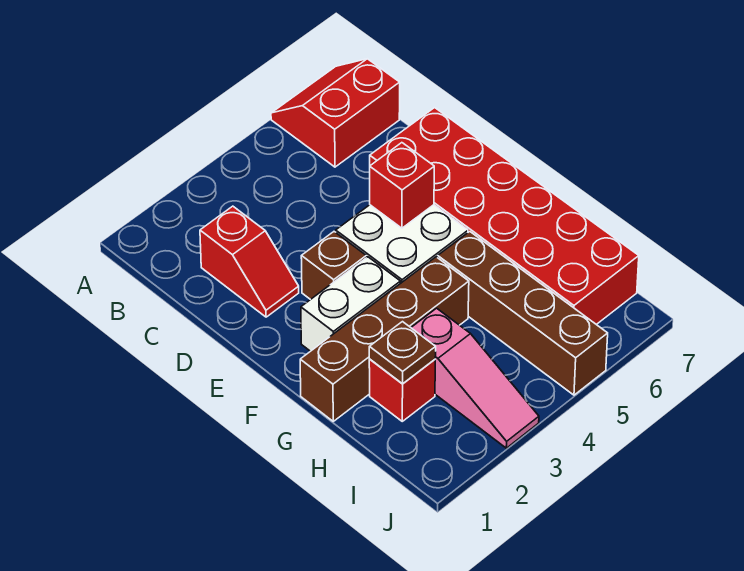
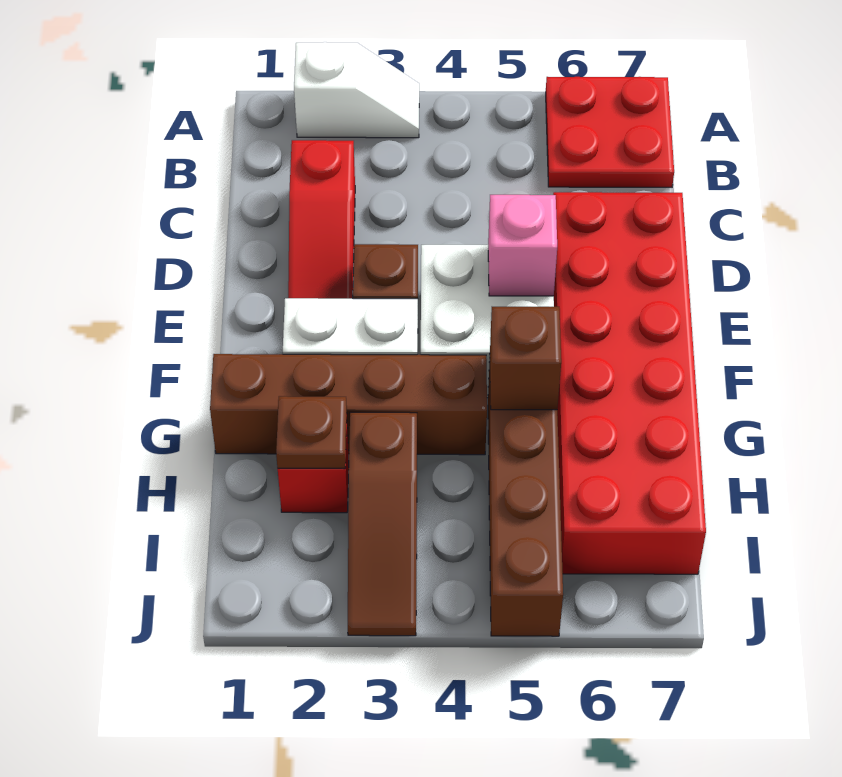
none -> white 1x2 slope [294,42,419,138]
red 2x2 slope [271,59,400,167] -> red 2x2 plate [546,77,674,187]
red 1x2 slope [200,206,299,317] -> red 1x3 slope [288,140,355,299]
red 1x1 brick [370,143,434,228] -> pink 1x1 brick [488,195,557,296]
none -> brown 1x1 brick [490,307,561,410]
pink 1x3 slope [411,308,539,448] -> brown 1x3 slope [348,412,417,636]

